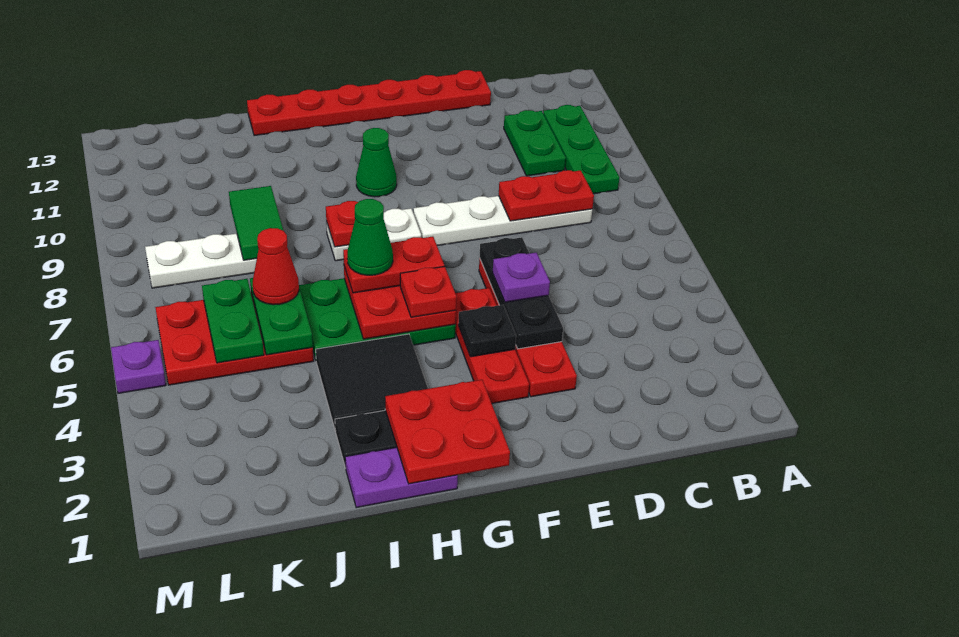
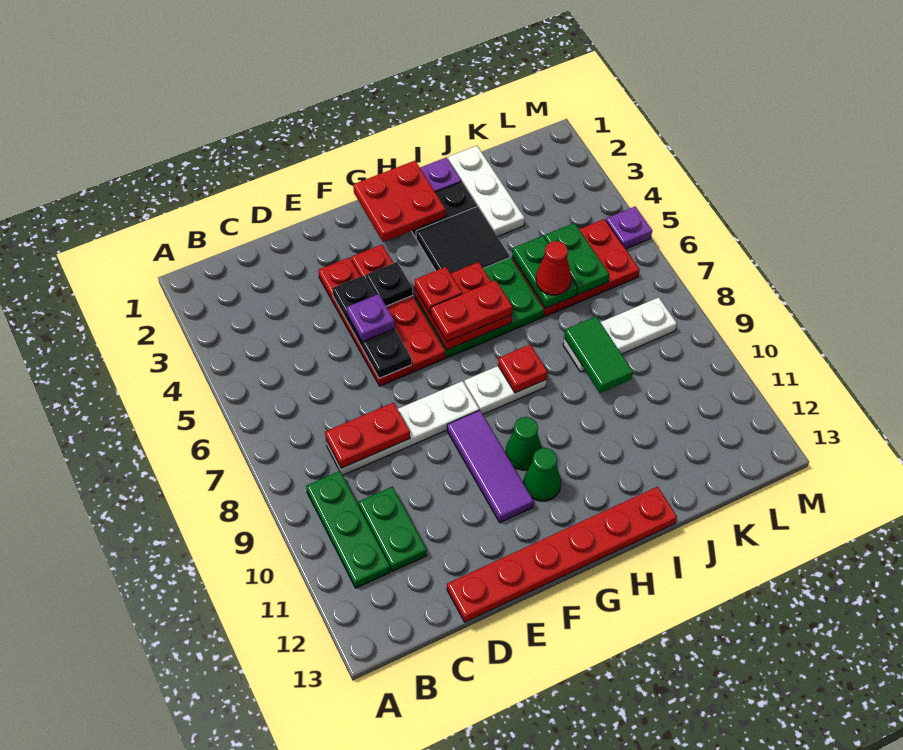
red 1x3 plate [455,288,529,403] -> red 1x4 plate [351,245,445,372]
none -> purple 1x3 tile [447,410,533,522]
green 1x1 cone [347,199,393,275] -> green 1x1 cone moved to [524,448,561,501]
none -> white 1x3 plate [448,146,525,237]

